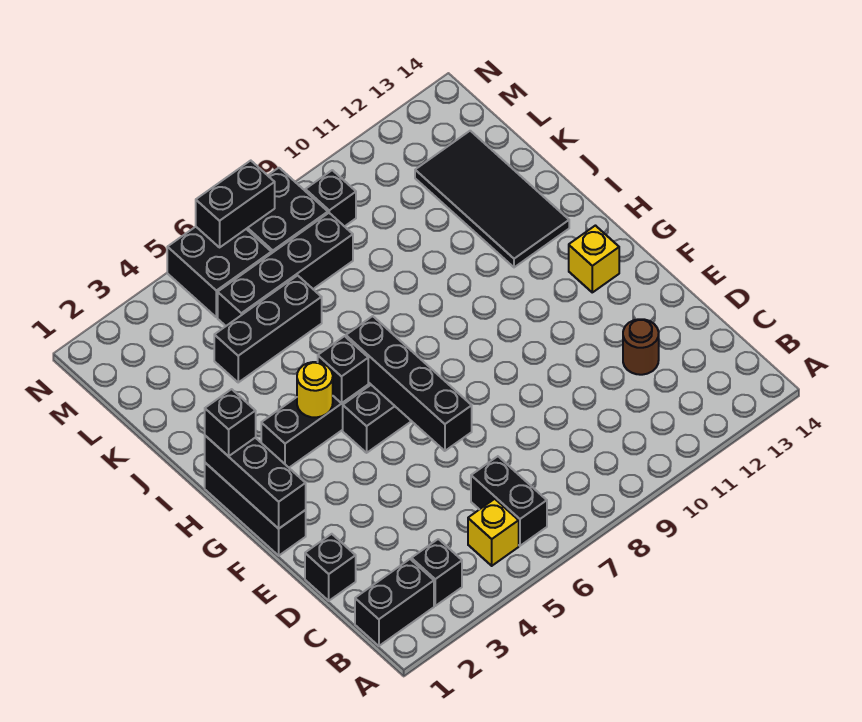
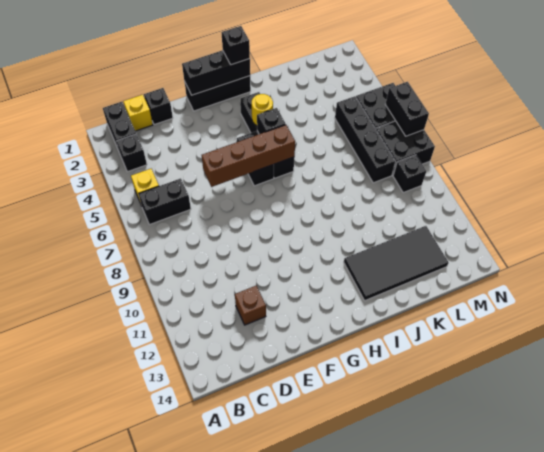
brown 1x1 round brick [623,319,659,375] -> brown 1x1 brick [235,286,266,325]
black 1x4 brick [346,316,472,451] -> brown 1x4 brick [202,125,295,187]
yellow 1x1 brick [569,226,619,292] -> yellow 1x1 brick moved to [123,95,153,131]
black 1x3 brick [214,275,322,382] -> none

